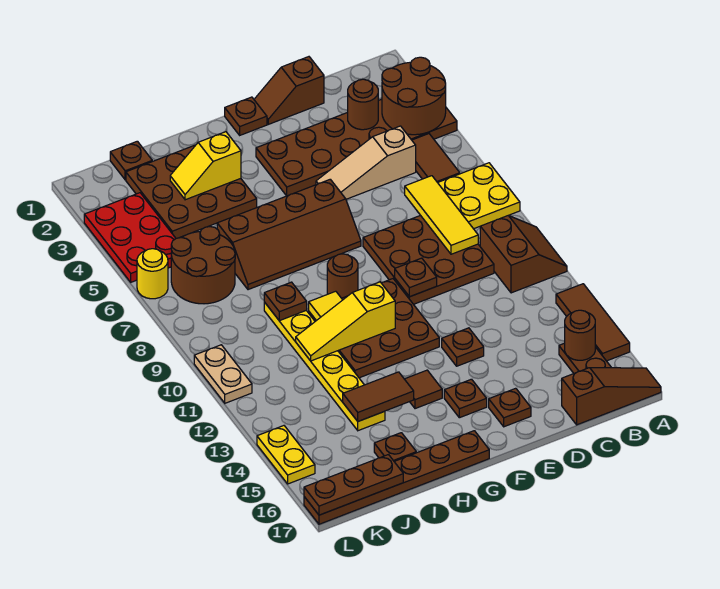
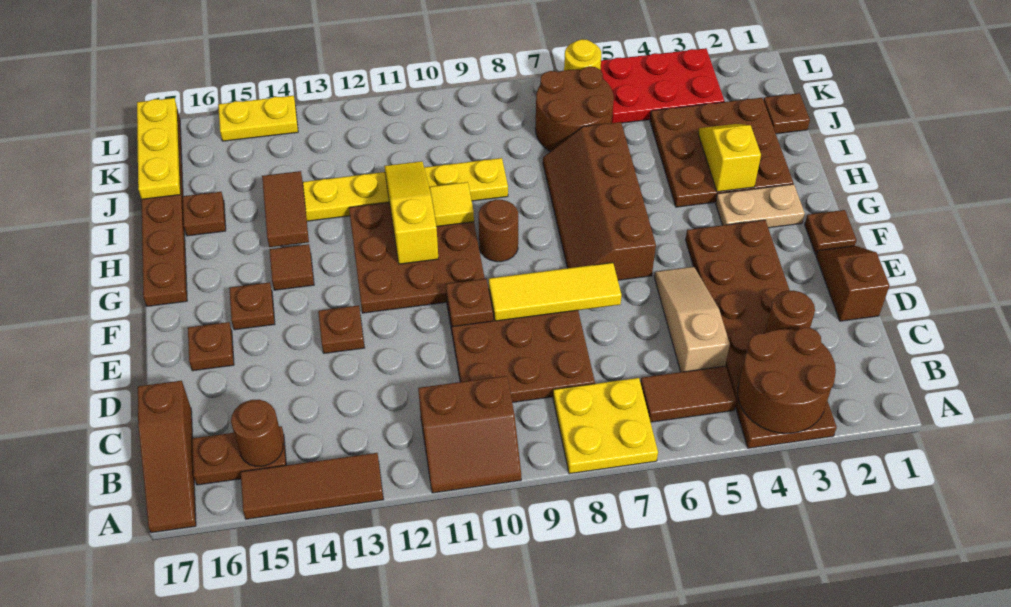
yellow 1x3 tile [405,176,478,254] -> yellow 1x3 tile moved to [488,263,621,321]
brown 1x1 plate [264,282,307,321] -> none
brown 1x3 plate [304,455,403,515] -> yellow 1x3 plate [137,98,181,199]
tan 1x2 plate [194,345,252,403] -> tan 1x2 plate moved to [716,184,805,228]

